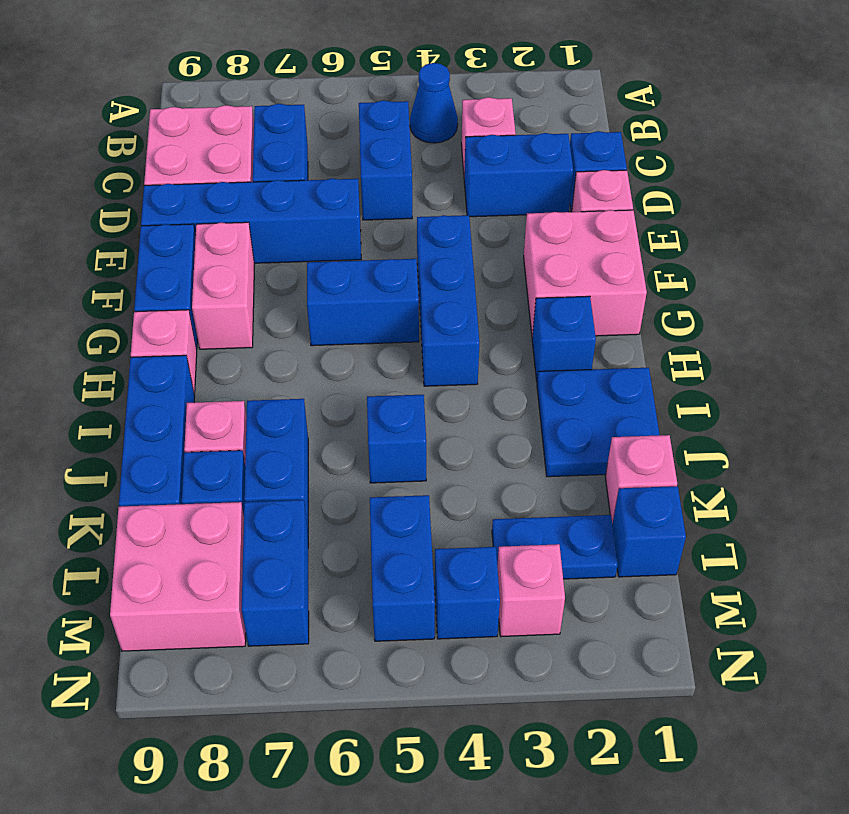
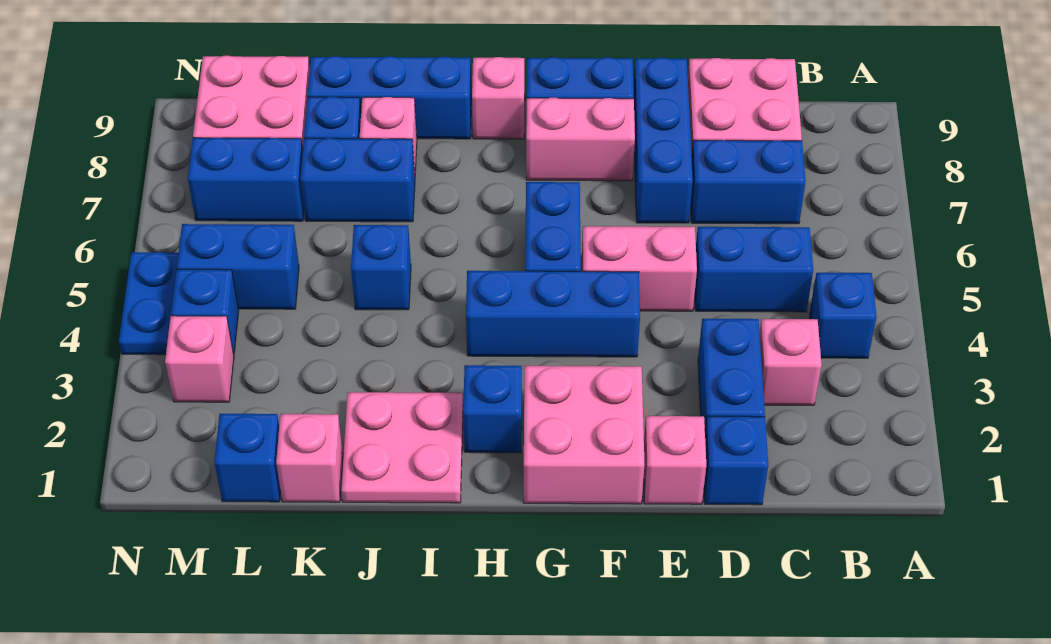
blue 1x1 cone [410,63,458,143] -> blue 1x1 brick [810,273,876,358]
none -> pink 1x2 brick [582,226,697,311]
blue 1x4 brick [141,178,361,263] -> blue 1x3 brick [634,58,693,223]
blue 2x2 plate [537,368,660,477] -> pink 2x2 plate [341,392,463,503]
blue 1x2 plate [492,515,618,579] -> blue 1x2 plate moved to [119,252,178,355]

